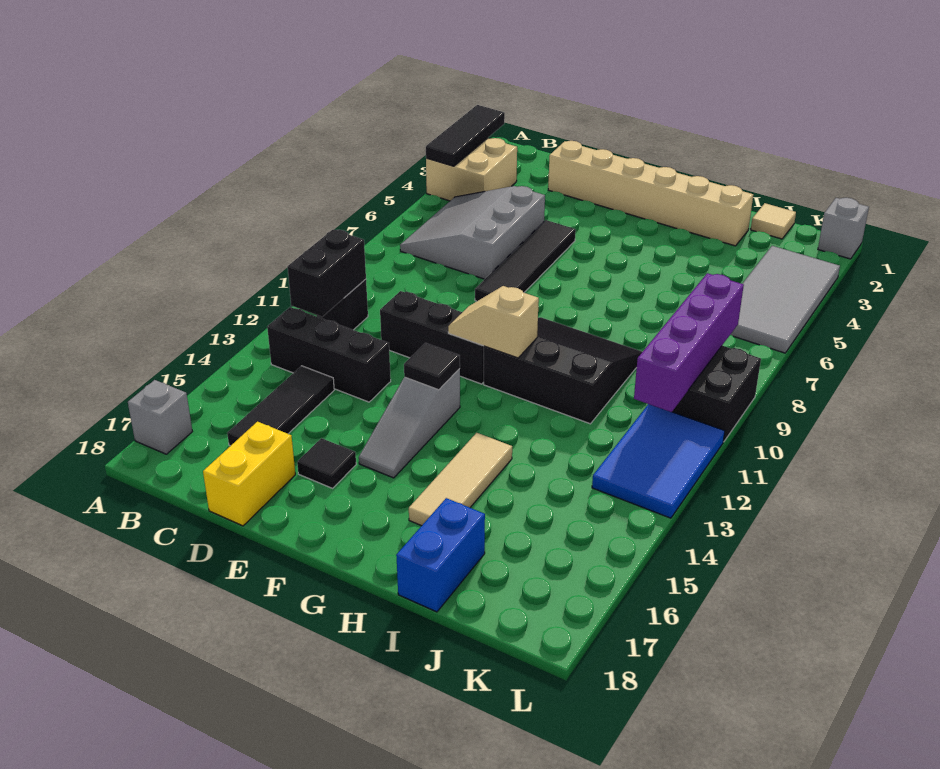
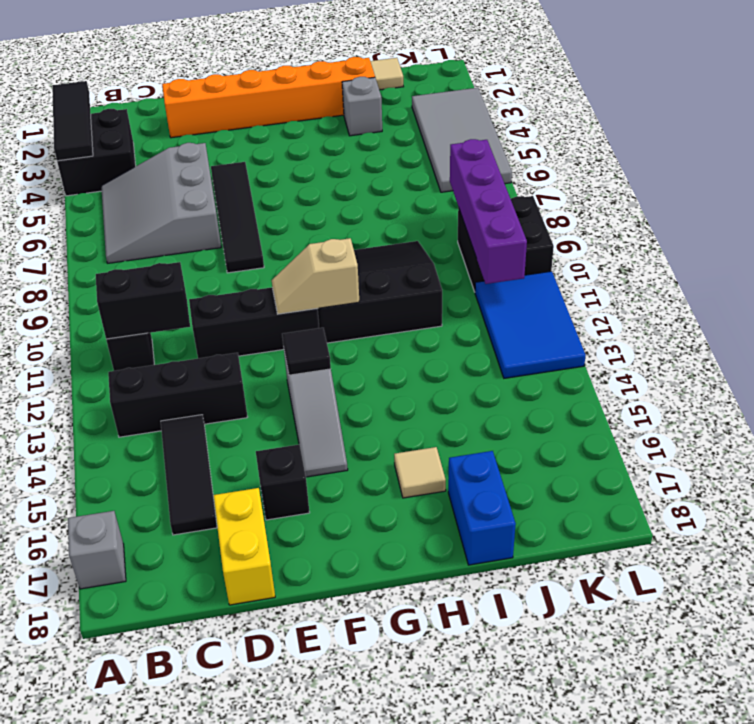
tan 2x2 brick [426,138,517,201] -> black 2x2 brick [57,109,136,196]
black 1x2 brick [288,230,366,317] -> black 1x2 brick turned to [96,262,190,339]
tan 1x6 brick [548,141,753,246] -> orange 1x6 brick [162,57,375,138]
black 1x1 tile [297,438,356,488] -> black 1x1 brick [256,445,310,520]
tan 1x3 tile [409,433,512,526] -> tan 1x1 tile [394,447,446,498]
grey 1x1 brick [818,198,869,259] -> grey 1x1 brick moved to [342,77,382,136]

